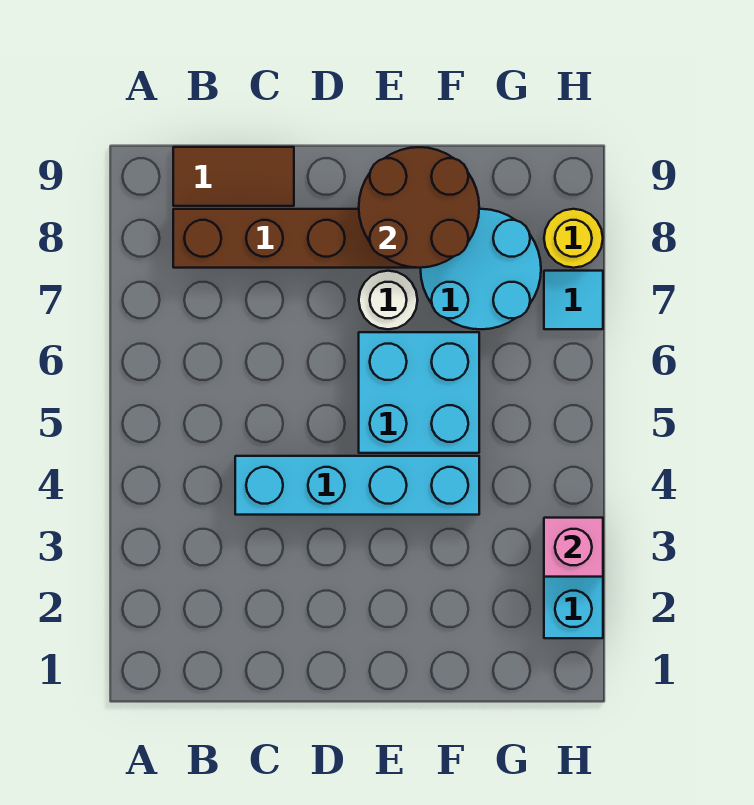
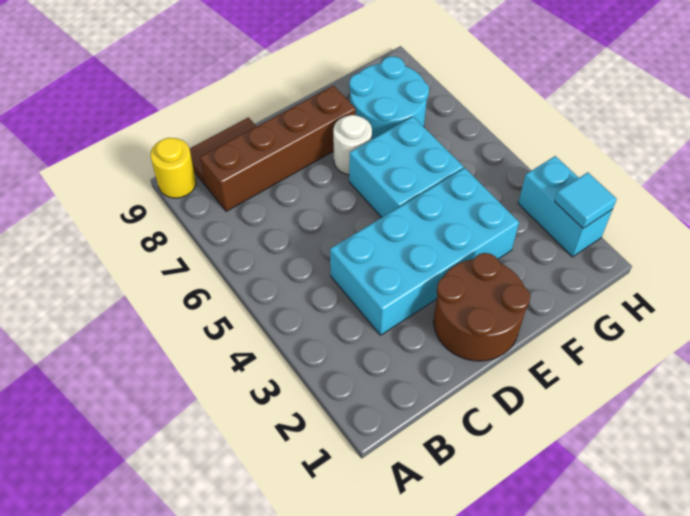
cyan 1x4 brick [235,456,479,515] -> cyan 2x4 brick [330,168,519,335]
brown 2x2 round brick [359,147,479,268] -> brown 2x2 round brick moved to [434,253,530,361]
pink 1x1 brick [544,518,603,577] -> none
cyan 1x1 tile [544,271,603,329] -> cyan 1x1 tile moved to [555,172,617,228]
yellow 1x1 round brick [544,209,603,268] -> yellow 1x1 round brick moved to [150,138,196,198]

